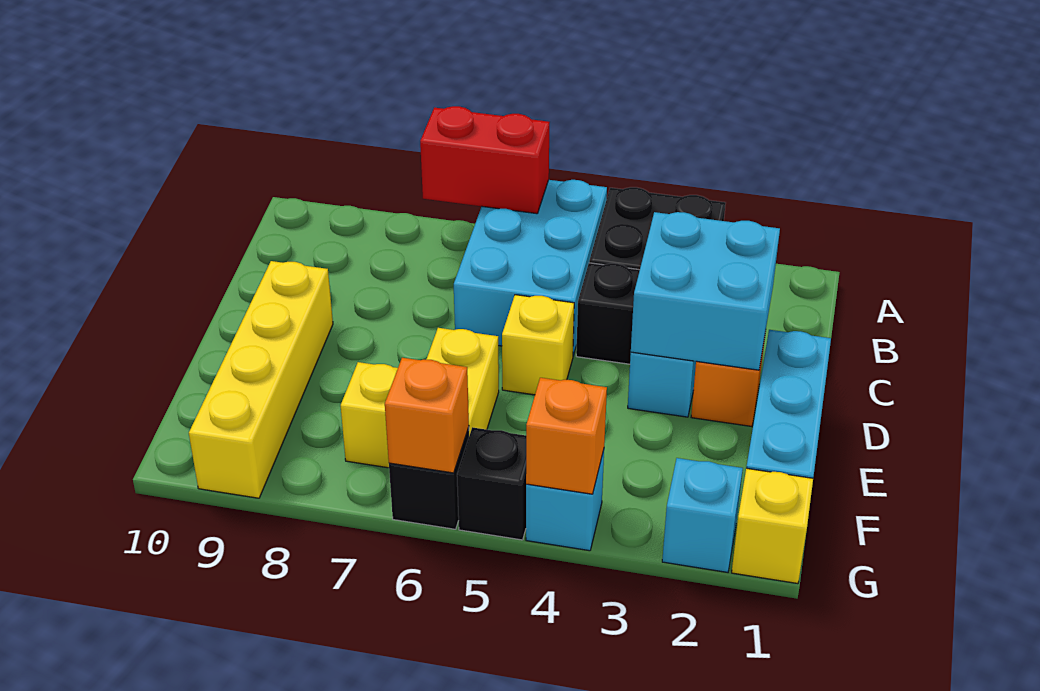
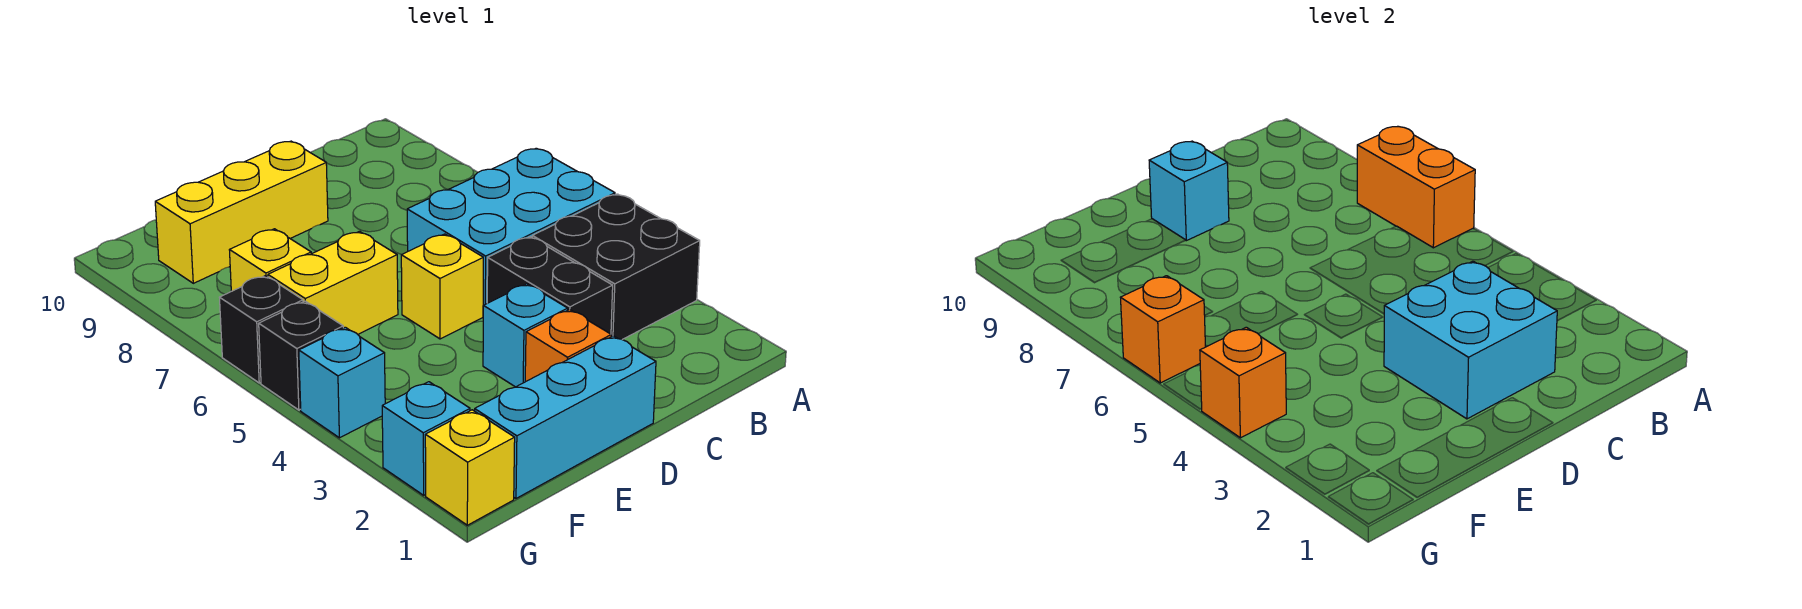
red 1x2 brick [420,106,550,214] -> orange 1x2 brick [1357,127,1475,248]
yellow 1x4 brick [189,261,333,498] -> yellow 1x3 brick [155,141,328,283]
none -> cyan 1x1 brick [1149,141,1229,241]

